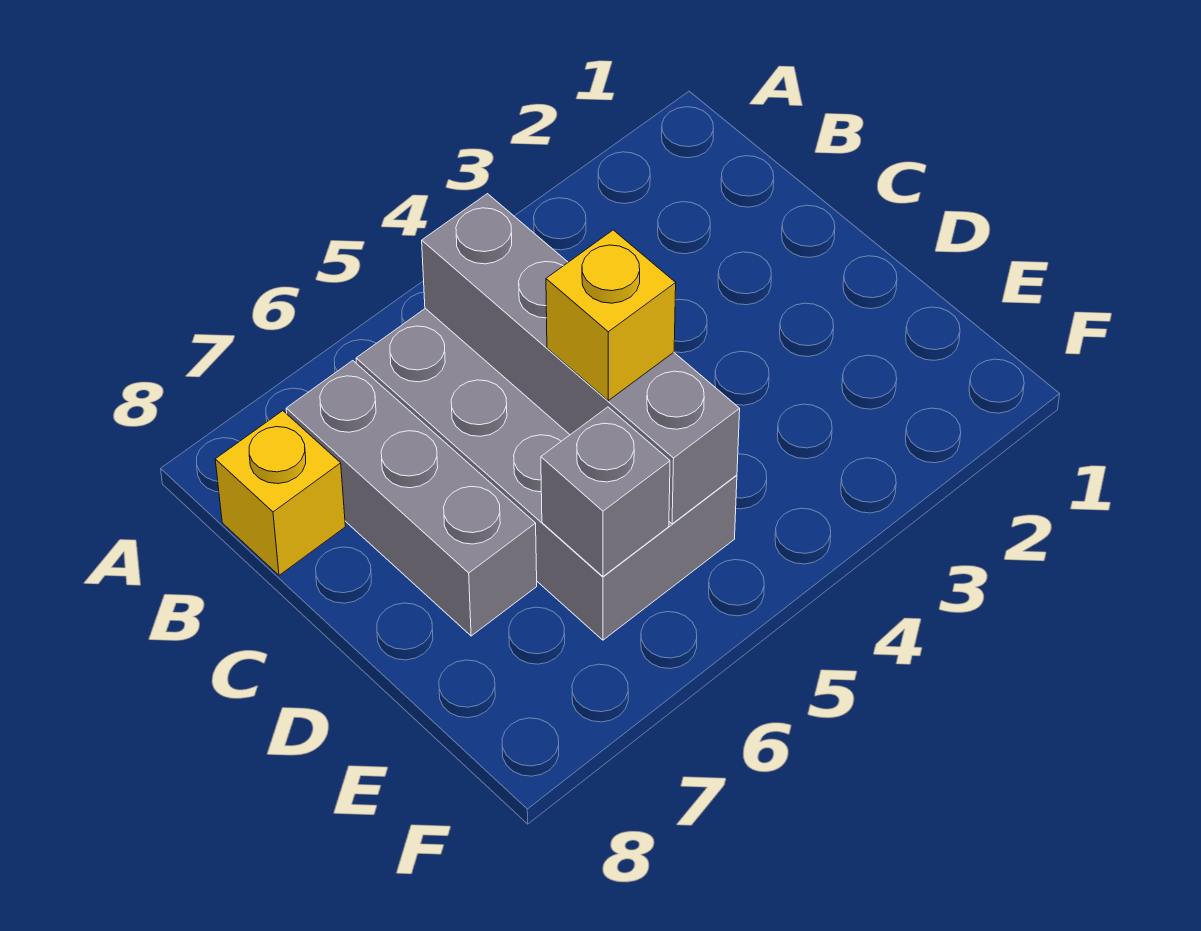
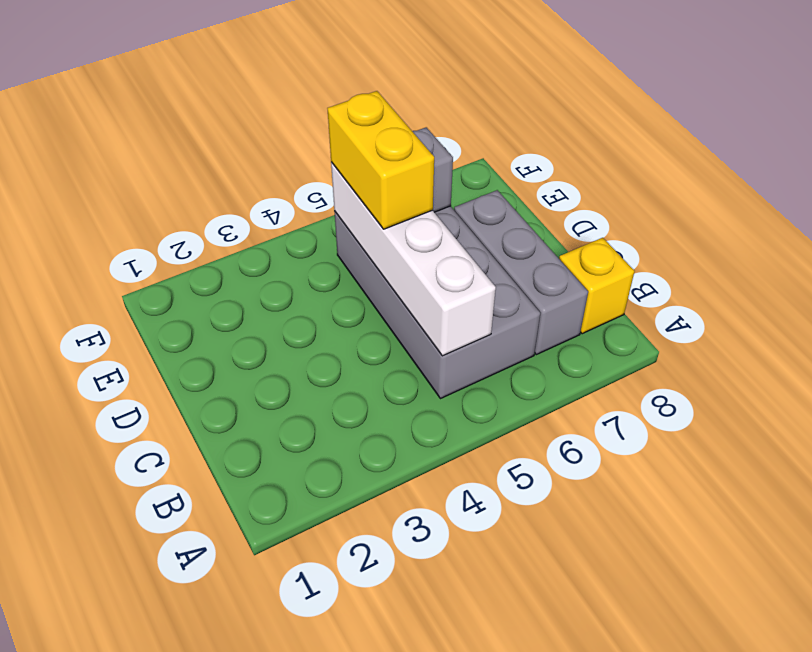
grey 1x4 brick [422,194,740,524] -> white 1x4 brick [331,162,496,356]
yellow 1x1 brick [546,230,676,401] -> yellow 1x2 brick [327,91,434,229]

